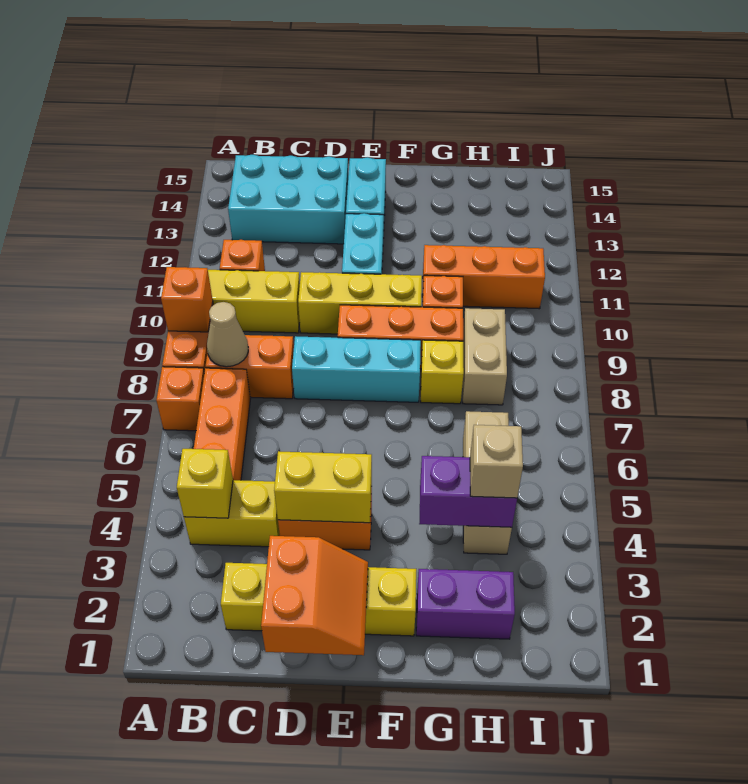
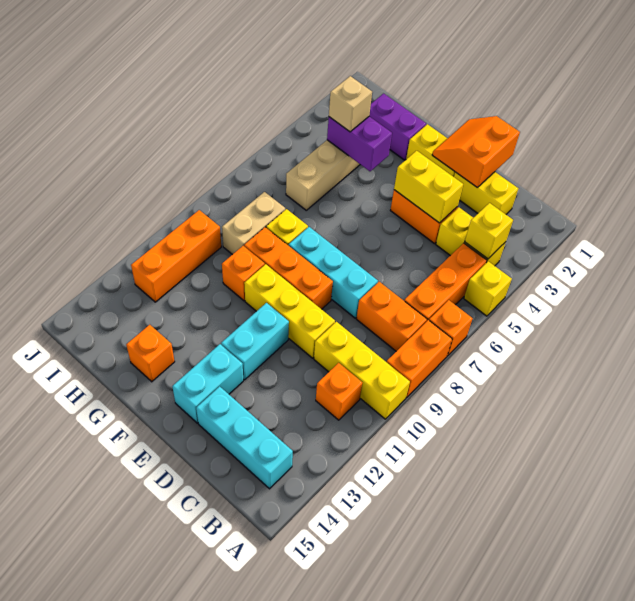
none -> yellow 1x1 brick [464,261,512,316]
orange 1x1 brick [161,267,213,332] -> orange 1x1 brick moved to [126,325,175,382]
tan 1x1 cone [207,302,248,367] -> none
cyan 2x3 brick [228,155,348,244] -> cyan 1x3 brick [196,386,293,489]
orange 1x3 brick [422,245,545,309] -> orange 1x3 brick turned to [131,210,221,302]

